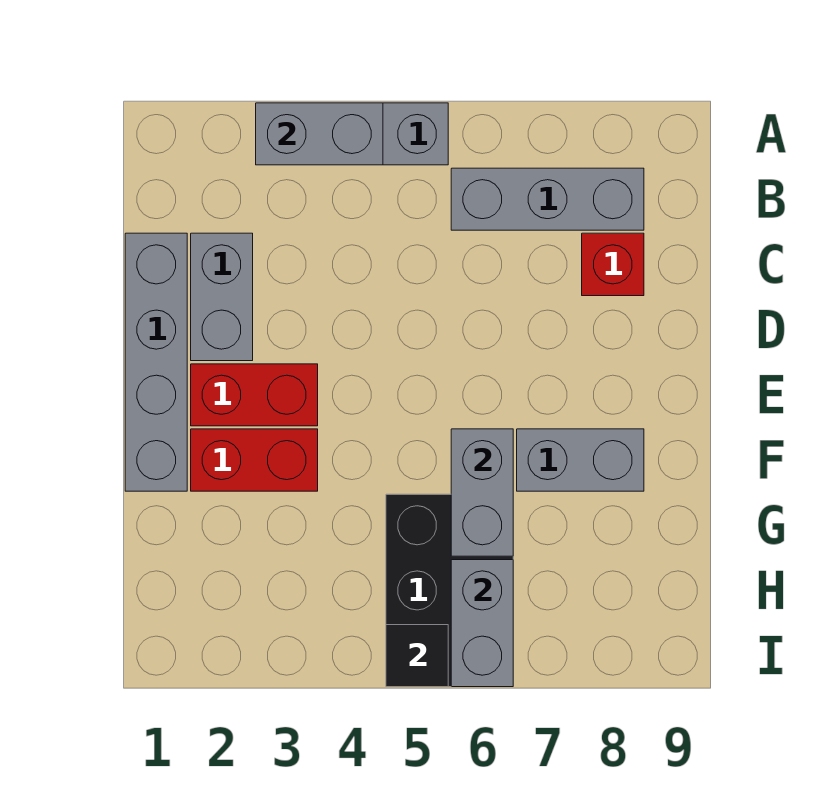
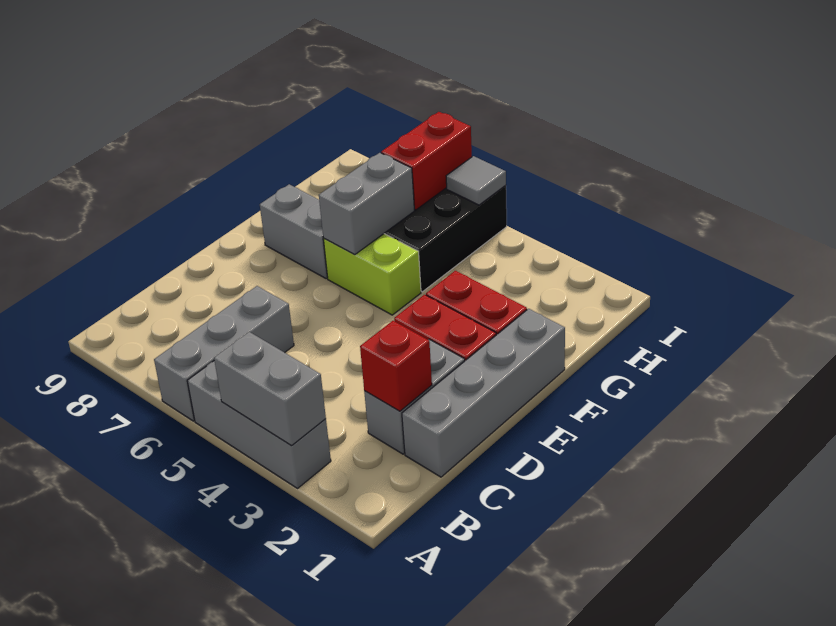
grey 1x3 brick [451,168,644,230] -> grey 1x3 brick turned to [154,286,294,421]
red 1x1 brick [582,233,644,296] -> red 1x1 brick moved to [360,321,432,411]
none -> lime 1x2 brick [323,234,421,315]
grey 1x2 brick [451,560,513,687] -> red 1x2 brick [381,112,472,210]
black 1x1 tile [386,625,448,687] -> grey 1x1 tile [446,156,506,205]

